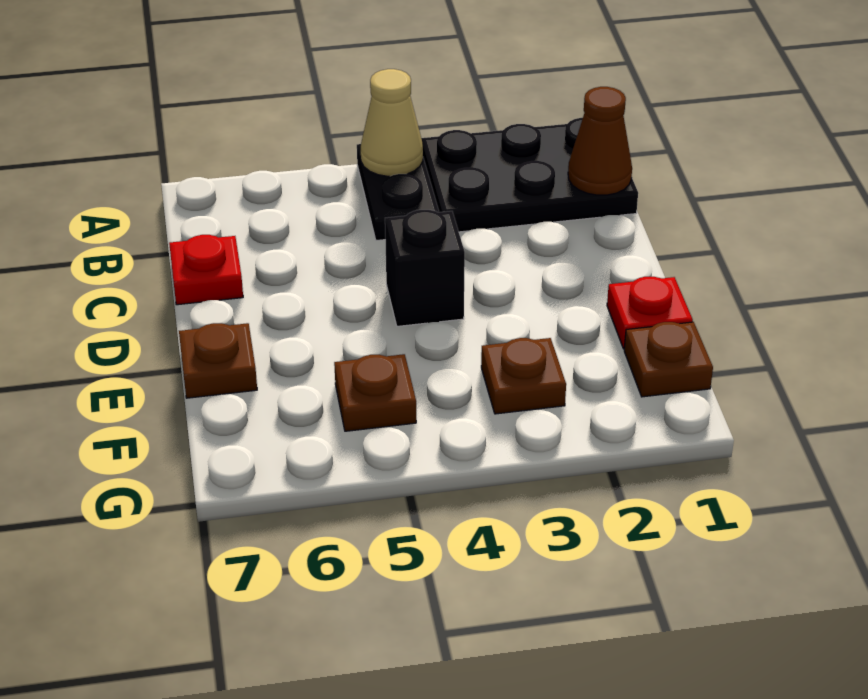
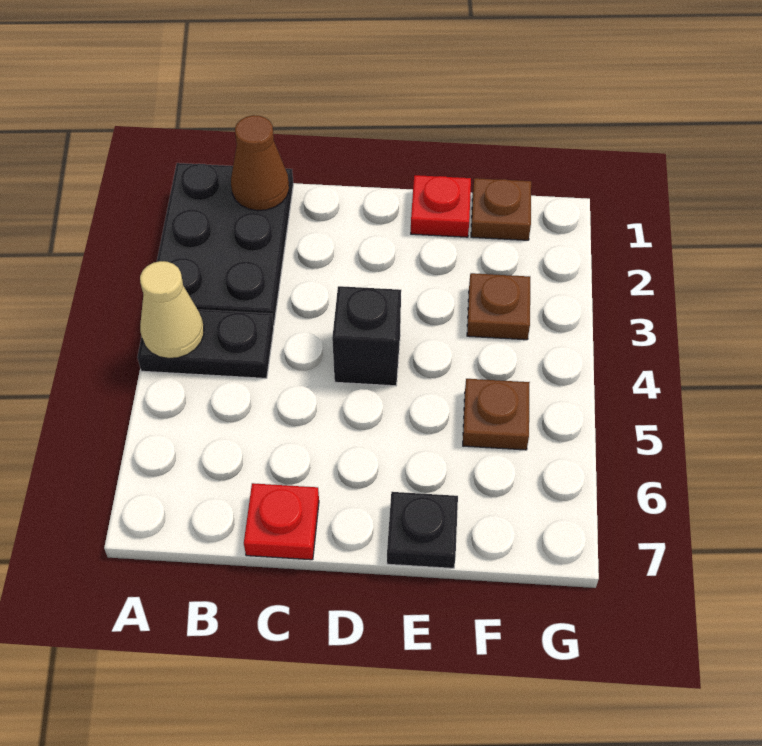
brown 1x1 plate [179,323,257,398] -> black 1x1 plate [387,492,458,568]

